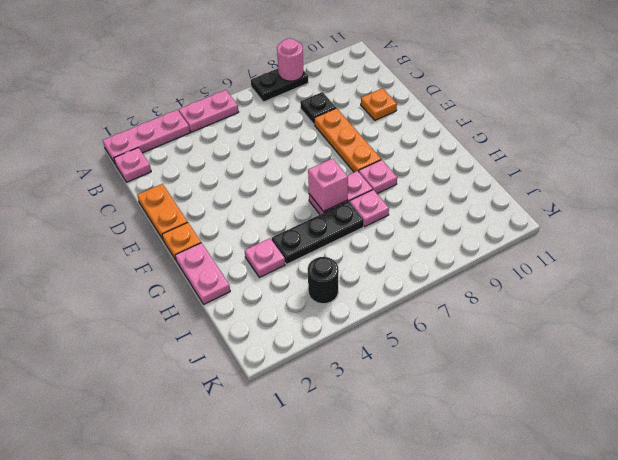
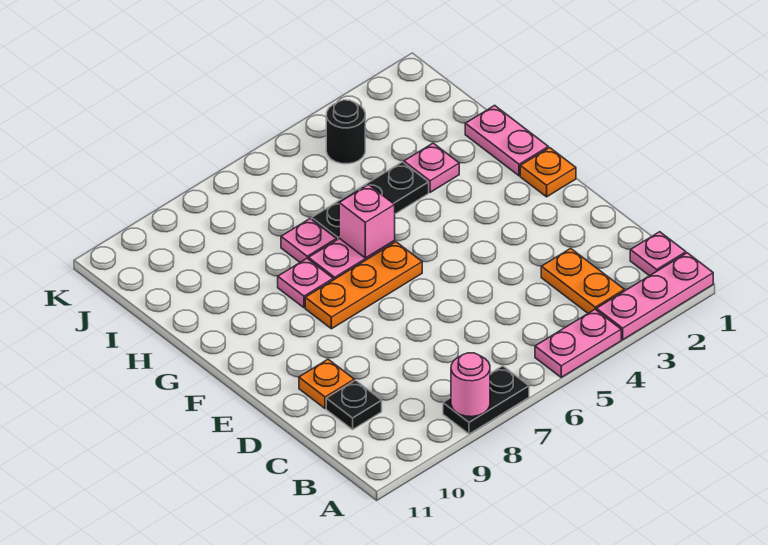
black 1x1 plate [300,92,336,124] -> black 1x1 plate moved to [326,380,382,430]
orange 1x2 plate [137,184,188,239] -> orange 1x2 plate moved to [541,248,624,313]
orange 1x3 plate [314,108,381,172] -> orange 1x3 plate turned to [305,242,422,329]

